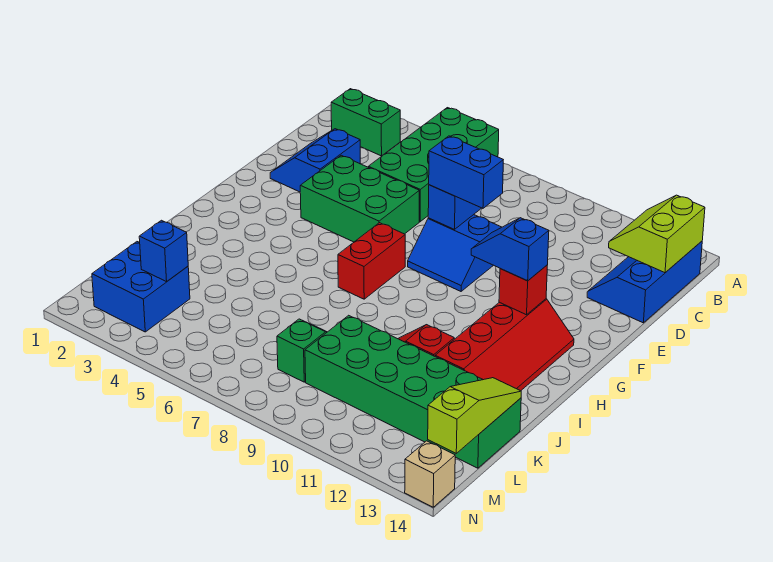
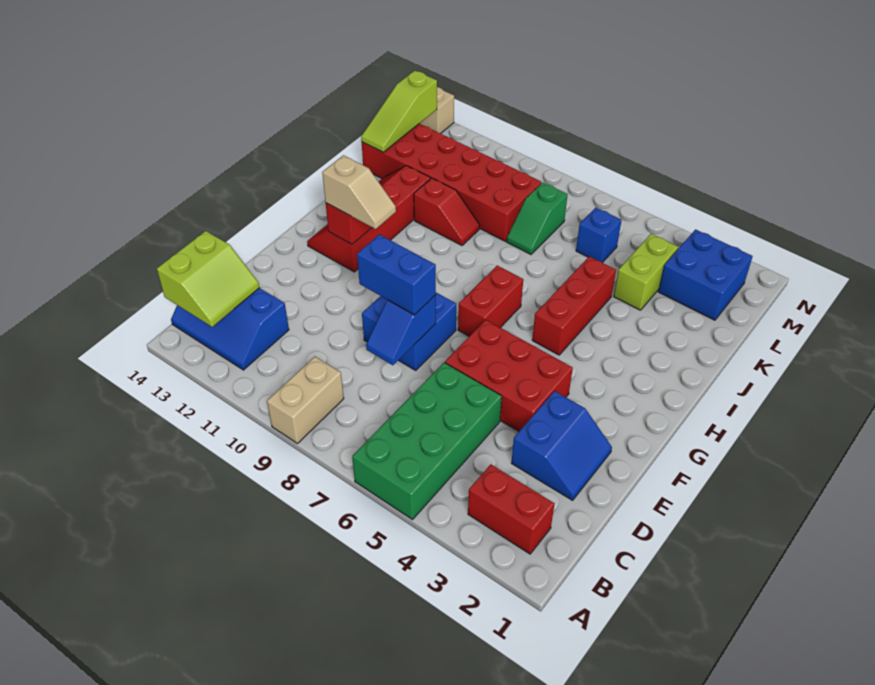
none -> tan 1x2 brick [267,357,344,443]
green 1x2 brick [331,89,400,156] -> red 1x2 brick [468,464,555,554]
blue 2x3 slope [587,241,702,323] -> blue 2x3 slope turned to [171,288,289,370]
green 2x3 brick [300,155,419,242] -> red 2x3 brick [445,320,573,431]
blue 2x2 slope [408,215,501,291] -> blue 2x2 brick [362,292,456,371]
blue 1x2 slope [471,218,549,281] -> tan 1x2 slope [322,155,396,229]
none -> red 1x3 brick [532,256,616,355]
none -> lime 1x2 brick [614,234,678,310]
green 2x6 brick [305,315,521,468] -> red 2x6 brick [362,124,541,241]
blue 1x1 brick [139,220,188,282] -> blue 1x1 brick moved to [576,207,622,263]

